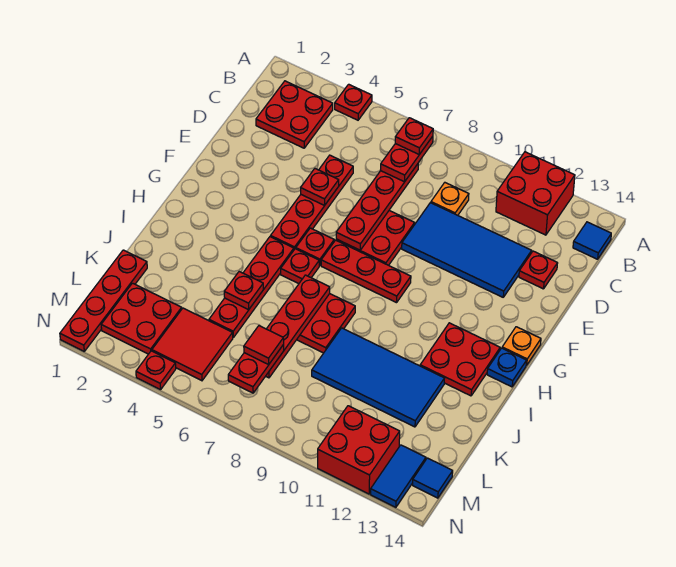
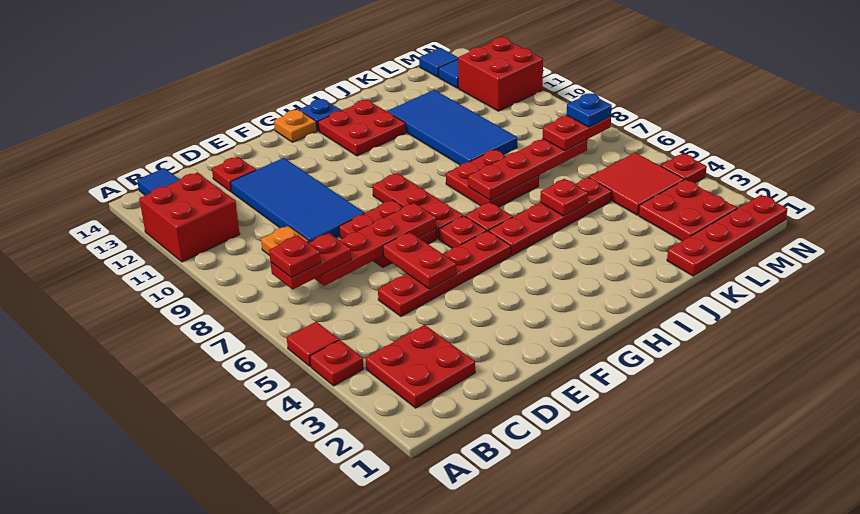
red 1x1 plate [301,169,339,206] -> red 1x2 plate [383,232,456,289]
red 1x1 tile [244,326,284,364] -> red 1x1 tile moved to [287,322,339,366]
none -> blue 1x1 plate [567,94,612,127]

